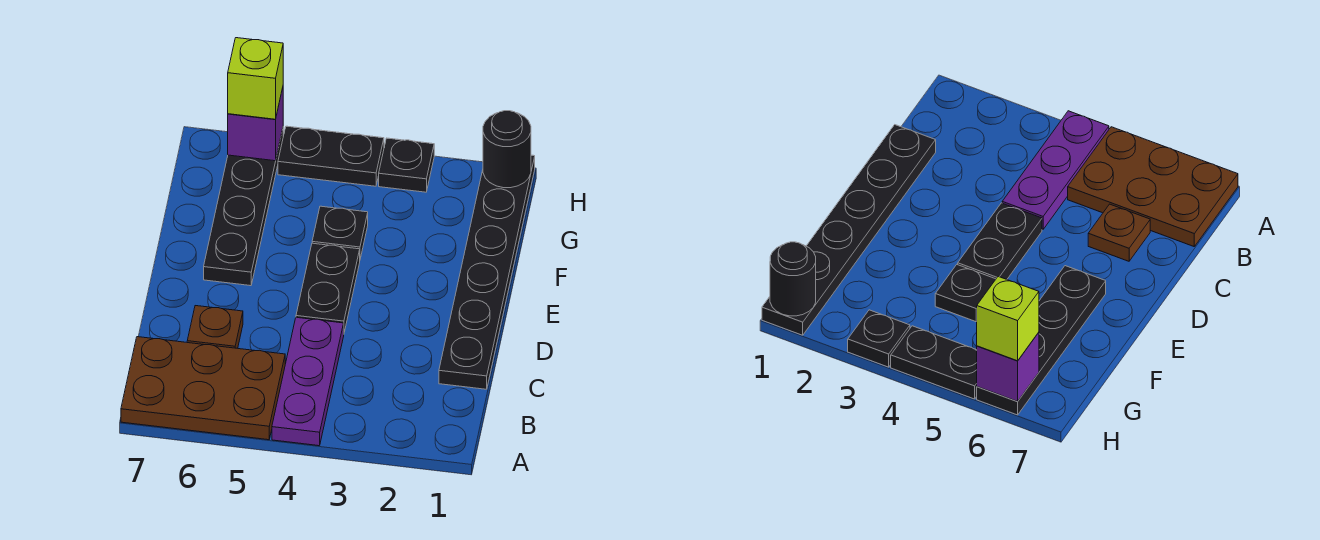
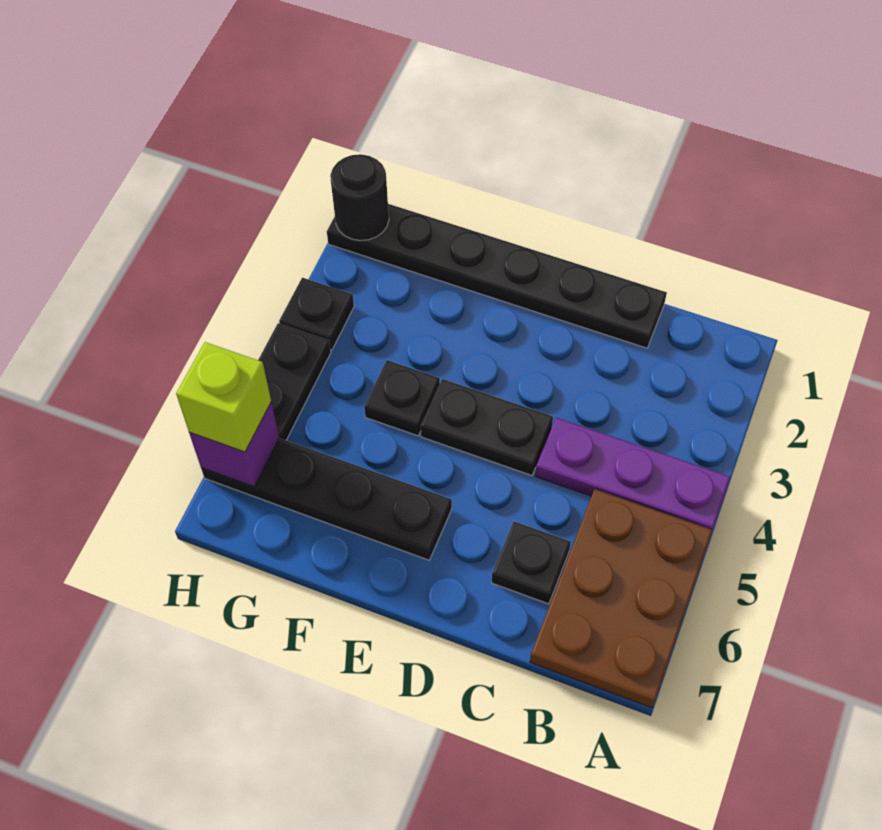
brown 1x1 plate [187,306,243,348] -> black 1x1 plate [492,522,571,604]

